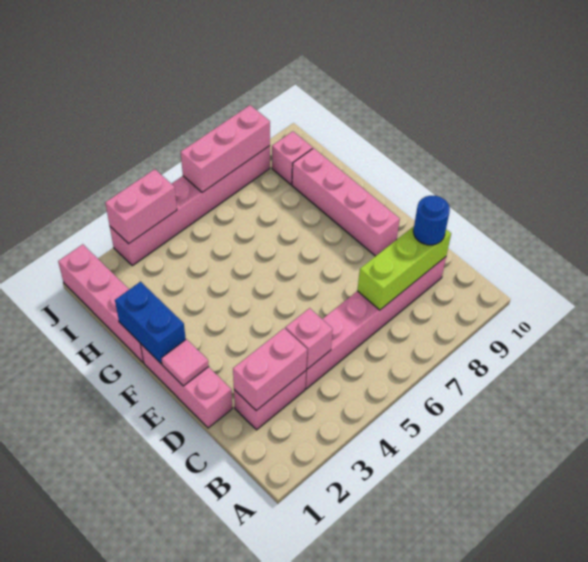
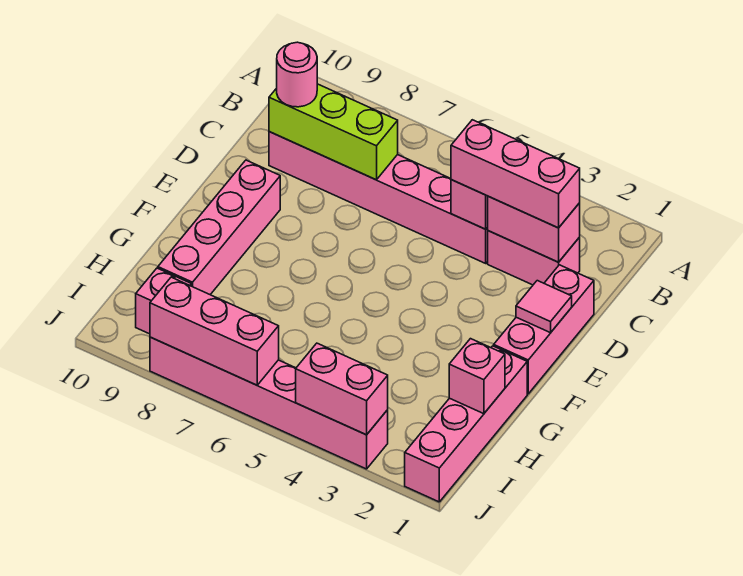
none -> pink 1x3 brick [451,120,580,228]
blue 1x1 round brick [413,196,450,245] -> pink 1x1 round brick [277,42,317,107]
blue 1x2 brick [115,282,186,364] -> none
none -> pink 1x1 brick [449,339,505,414]

